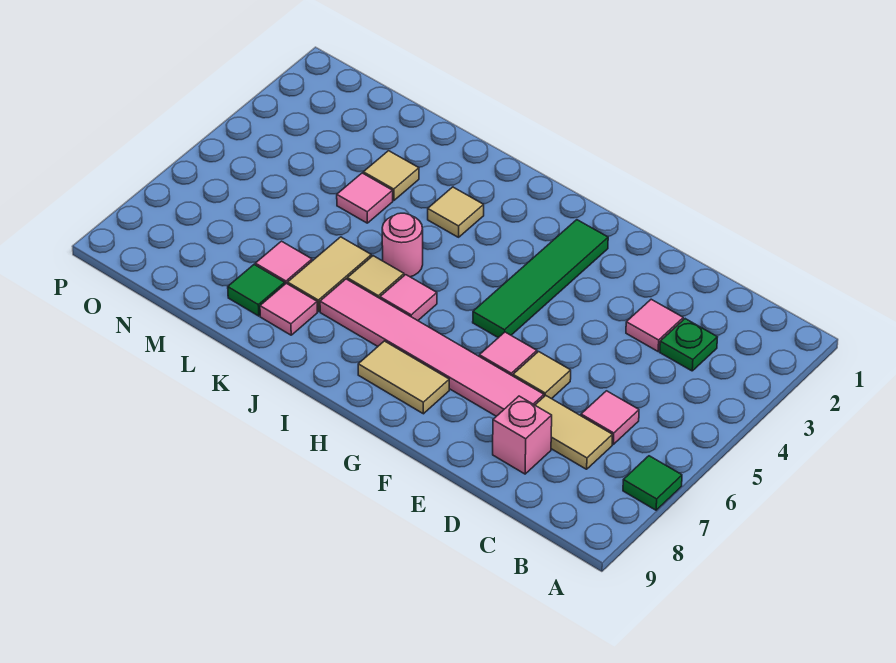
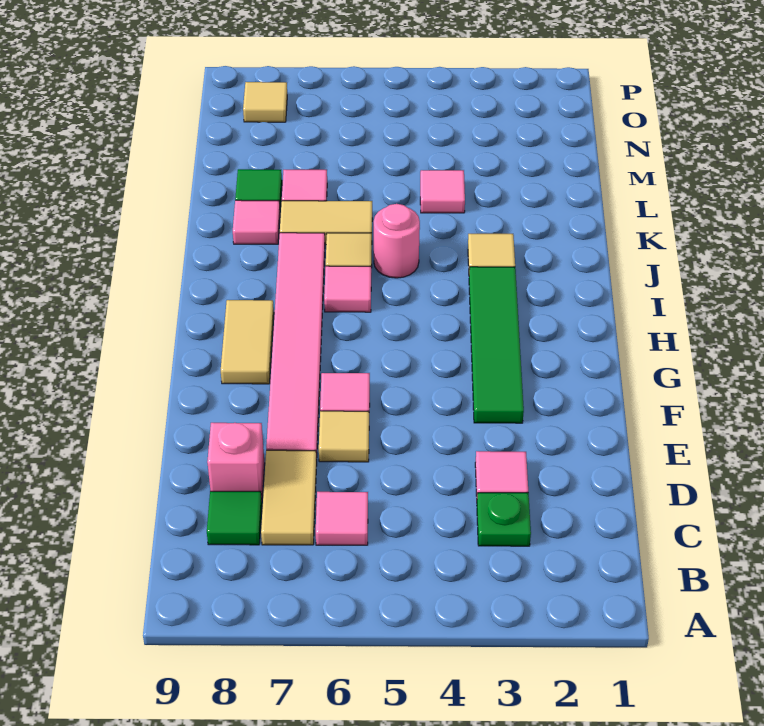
green 1x1 tile [623,456,682,510] -> green 1x1 tile moved to [207,491,262,545]
green 1x4 tile [473,220,608,338] -> green 1x4 tile turned to [469,267,524,423]
tan 1x1 tile [363,151,419,200] -> tan 1x1 tile moved to [243,82,287,122]

